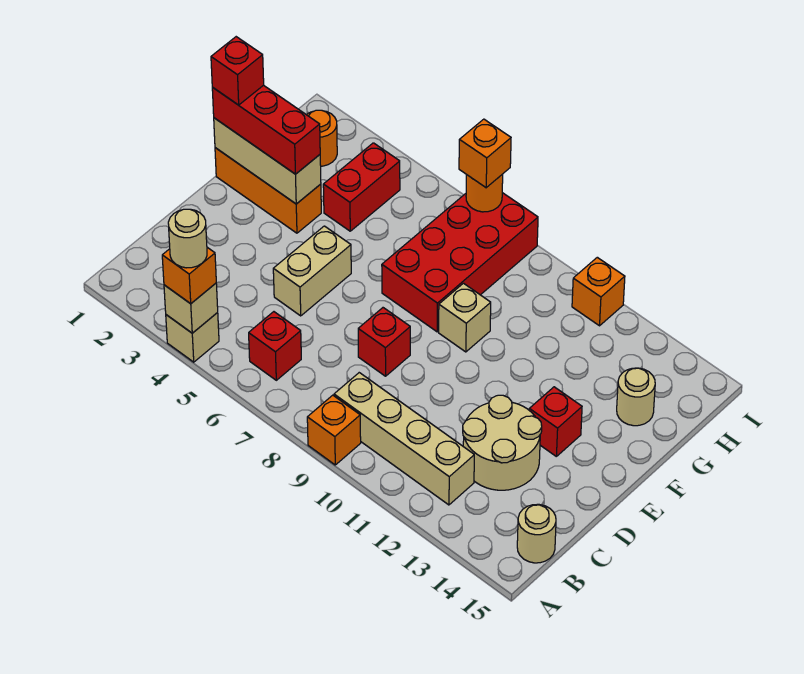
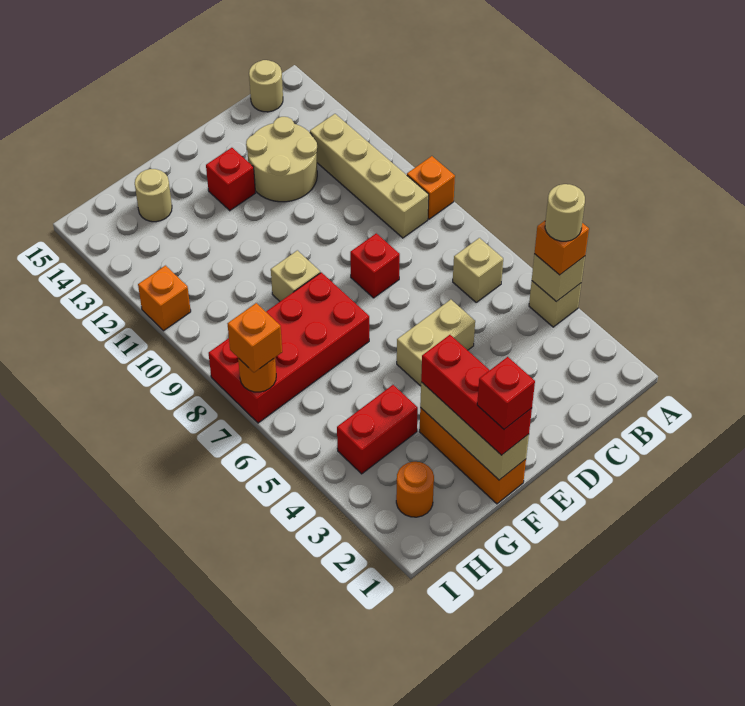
red 1x1 brick [249,312,301,380] -> tan 1x1 brick [453,238,503,302]

